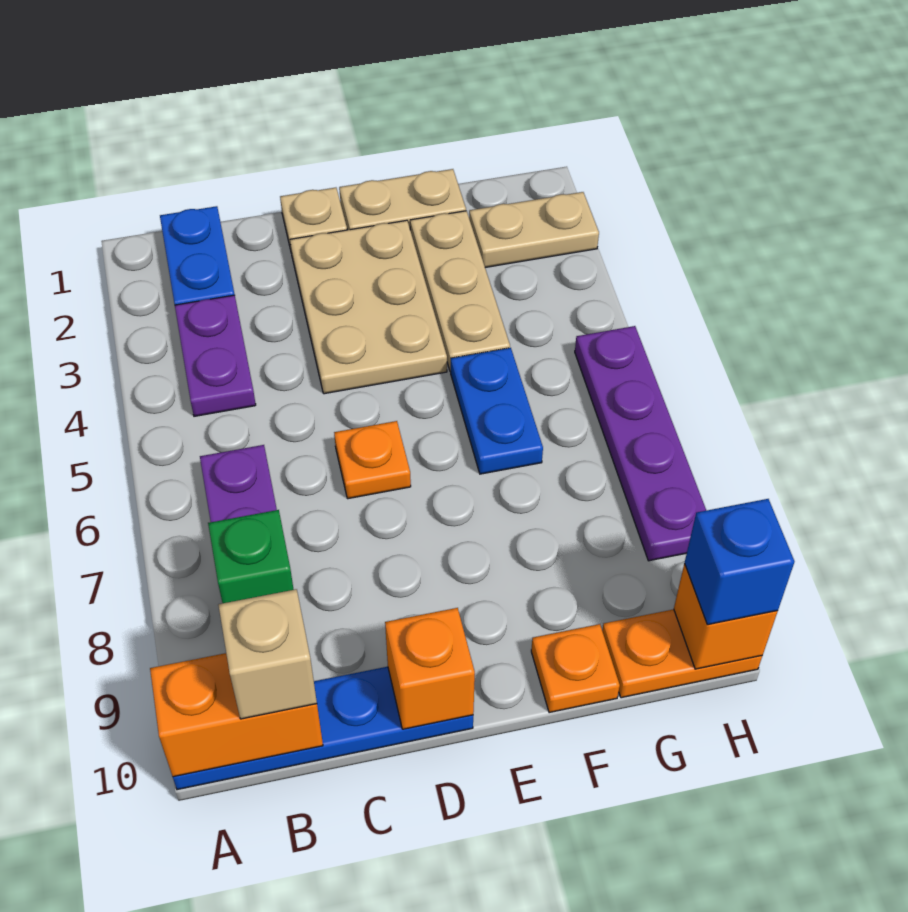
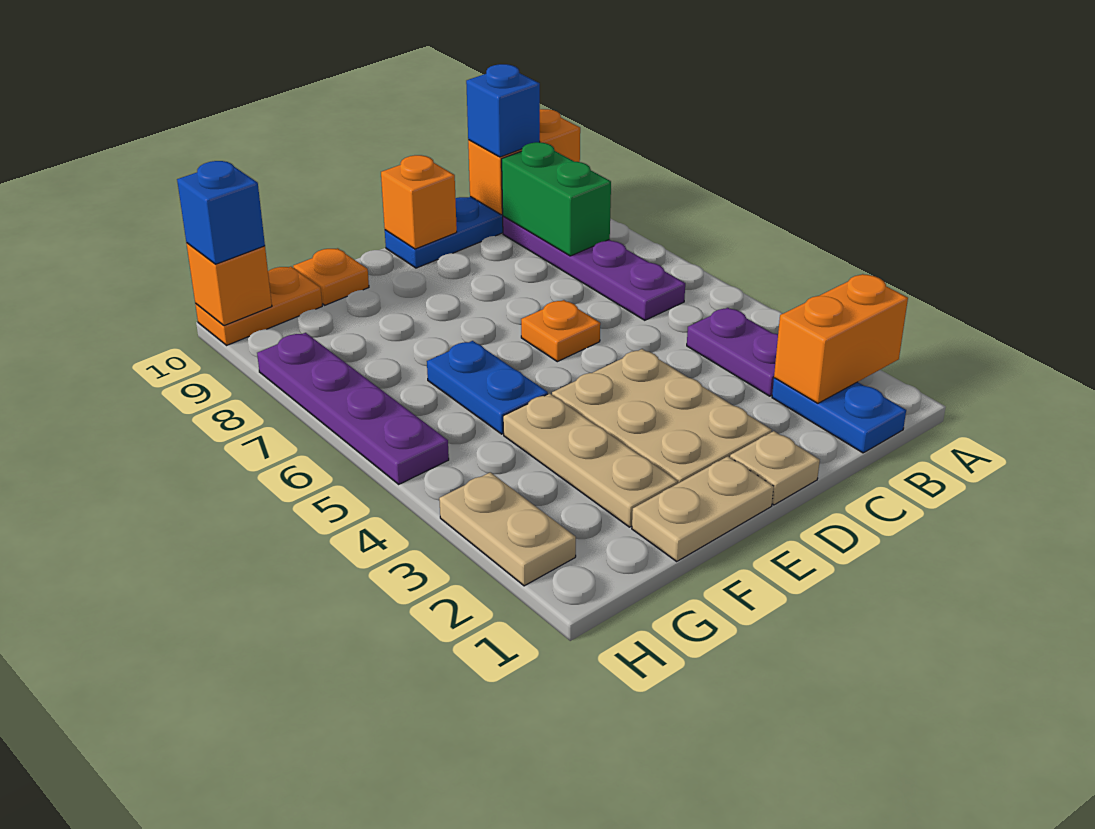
none -> orange 1x2 brick [774,274,908,403]
green 1x1 brick [208,510,294,603] -> green 1x2 brick [502,142,611,256]
tan 1x1 brick [218,589,317,719] -> blue 1x1 brick [466,64,540,157]
tan 1x2 plate [469,192,599,268] -> tan 1x2 plate turned to [439,472,576,586]

